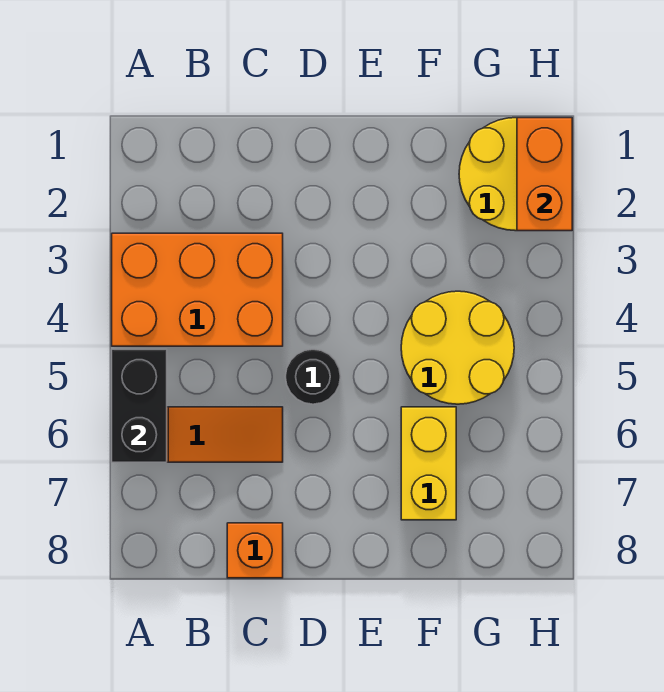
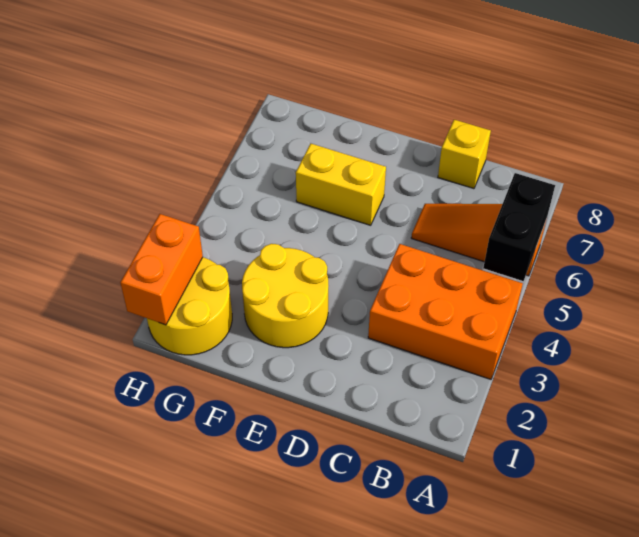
orange 1x1 brick [227,523,283,578] -> yellow 1x1 brick [438,120,491,189]
black 1x1 round brick [285,349,341,404] -> none
yellow 2x2 round brick [401,291,514,404] -> yellow 2x2 round brick moved to [242,244,328,348]
yellow 1x2 brick [401,407,456,520] -> yellow 1x2 brick turned to [296,144,386,225]

